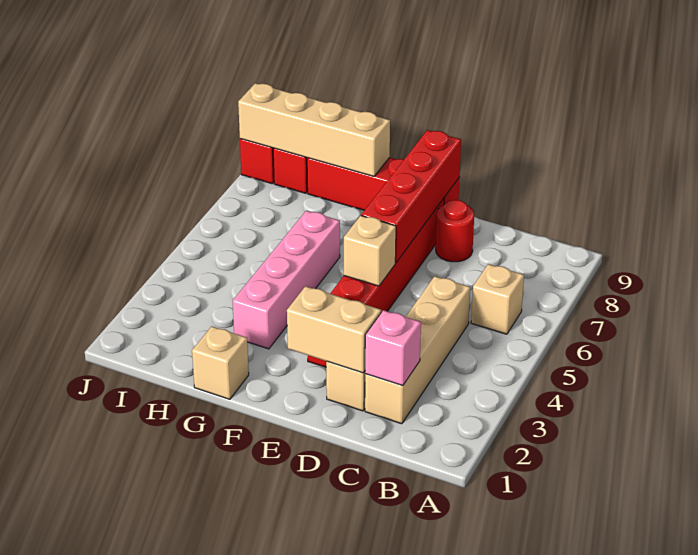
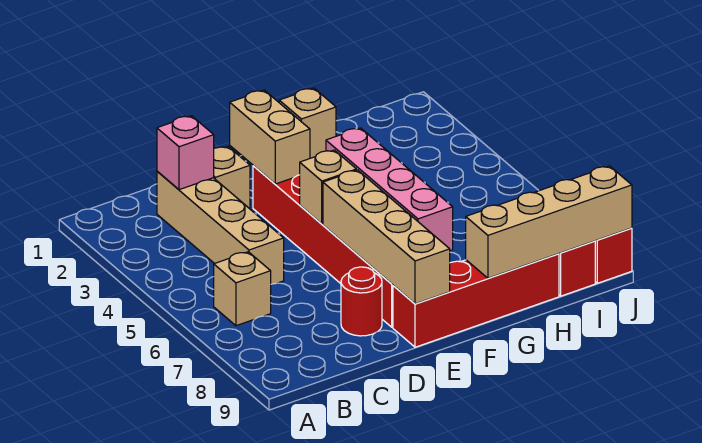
tan 1x2 brick [287,286,381,373] -> tan 1x2 brick turned to [230,90,310,184]
red 1x4 brick [361,130,461,263] -> tan 1x4 brick [323,170,450,304]

